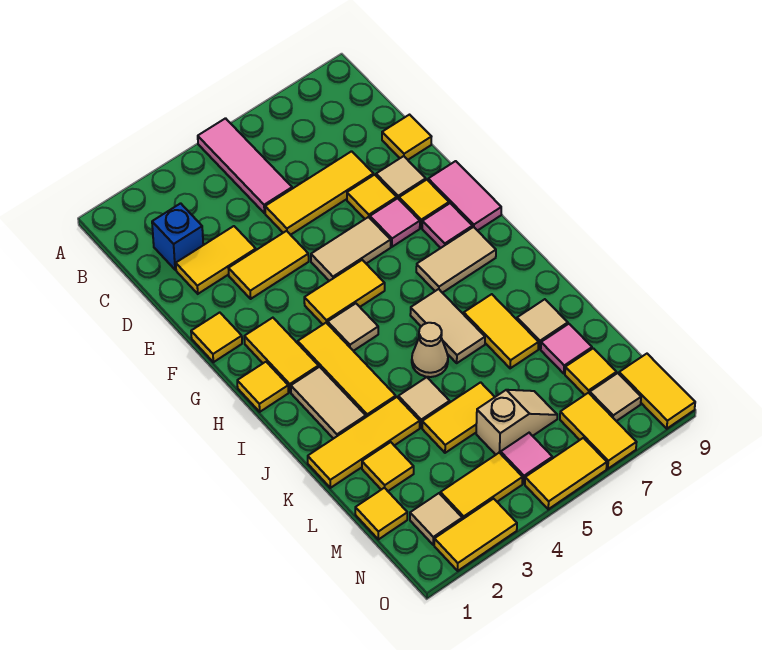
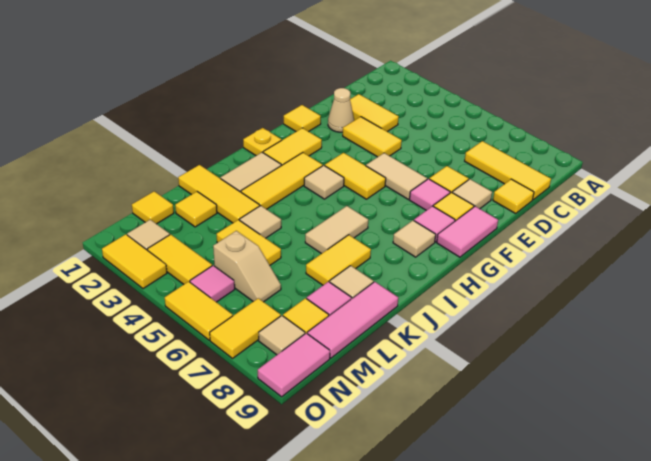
pink 1x3 tile [198,118,292,213] -> pink 1x3 tile moved to [307,282,398,358]
blue 1x1 brick [152,203,203,270] -> none
yellow 1x3 tile [265,151,374,235] -> yellow 1x3 tile moved to [465,141,551,200]
yellow 1x1 tile [237,362,288,412] -> yellow 1x1 plate [243,128,282,156]
tan 1x2 tile [416,227,496,293] -> tan 1x1 tile [393,220,436,257]
tan 1x1 cone [412,323,448,377] -> tan 1x1 cone moved to [328,88,354,132]
yellow 1x2 tile [619,354,695,429] -> pink 1x2 tile [258,333,330,397]

